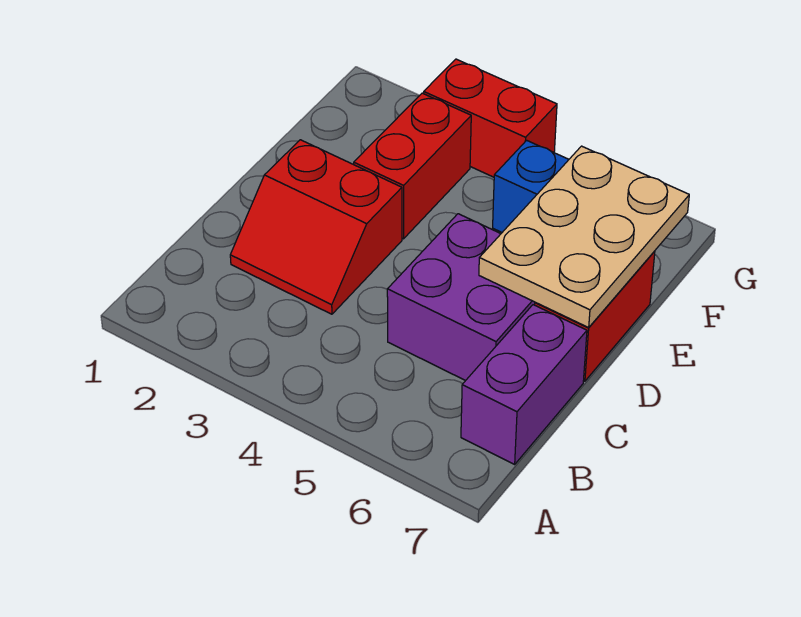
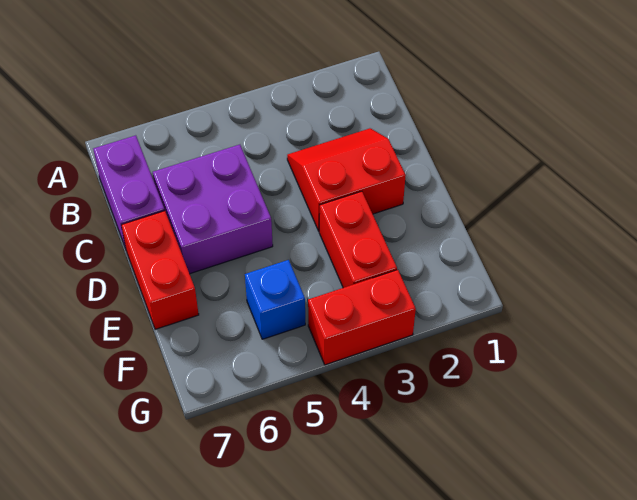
tan 2x3 plate [479,146,689,328] -> none

